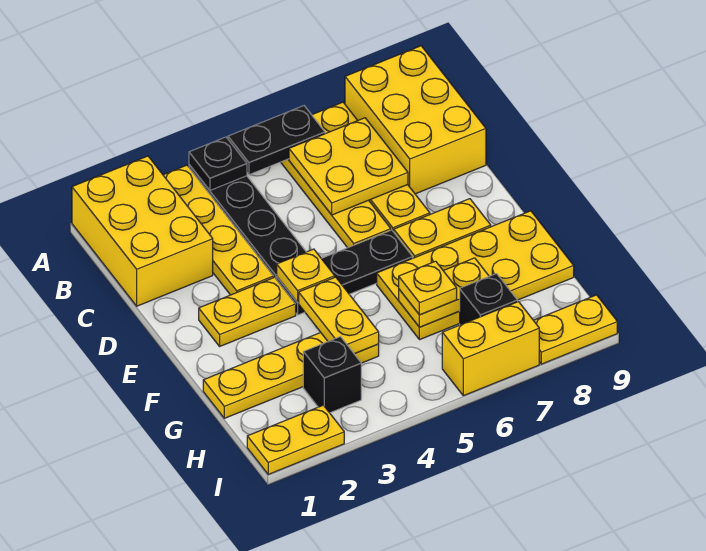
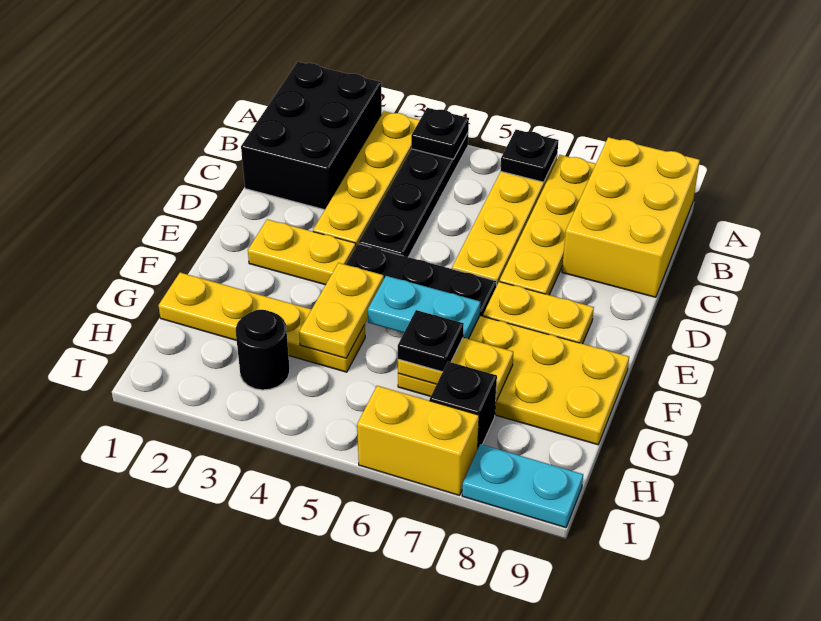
yellow 2x3 brick [72,156,213,306] -> black 2x3 brick [241,62,382,210]
black 1x2 plate [228,106,325,175] -> black 1x1 plate [501,130,558,182]
yellow 2x2 plate [289,118,408,215] -> none
yellow 1x1 plate [277,249,335,303] -> none
none -> cyan 1x2 plate [368,276,480,339]
yellow 1x1 plate [399,261,457,315] -> black 1x1 plate [398,310,464,372]
black 1x1 brick [303,337,361,413] -> black 1x1 round brick [236,310,290,390]
yellow 1x2 plate [247,405,344,474] -> none
yellow 1x2 plate [534,295,617,364] -> cyan 1x2 plate [462,444,583,528]

